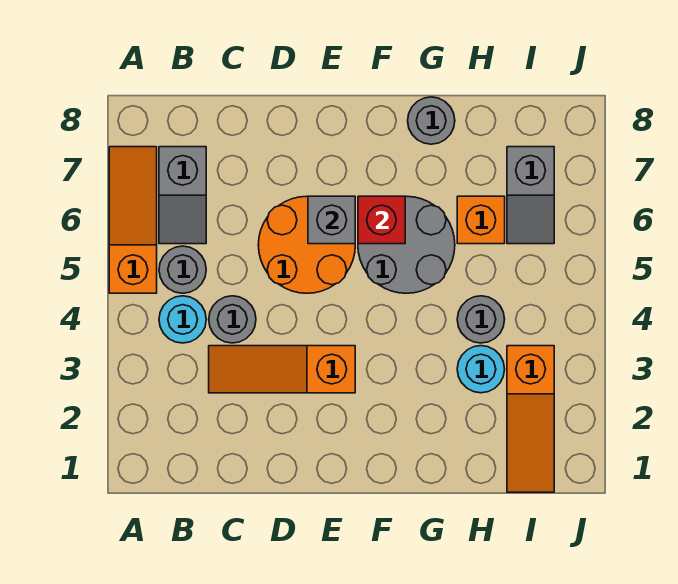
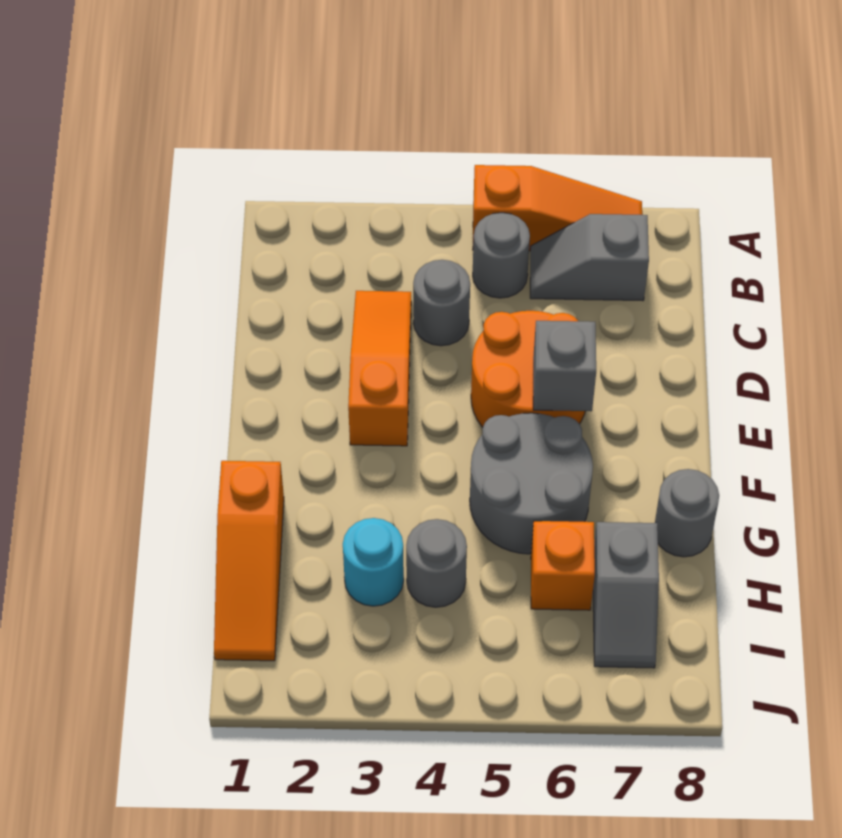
cyan 1x1 round brick [159,296,206,343] -> none
red 1x1 brick [358,196,405,244] -> none
orange 1x3 slope [507,346,554,492] -> orange 1x3 slope turned to [214,461,284,661]
grey 1x2 slope [507,147,554,244] -> grey 1x2 slope turned to [593,522,659,668]

